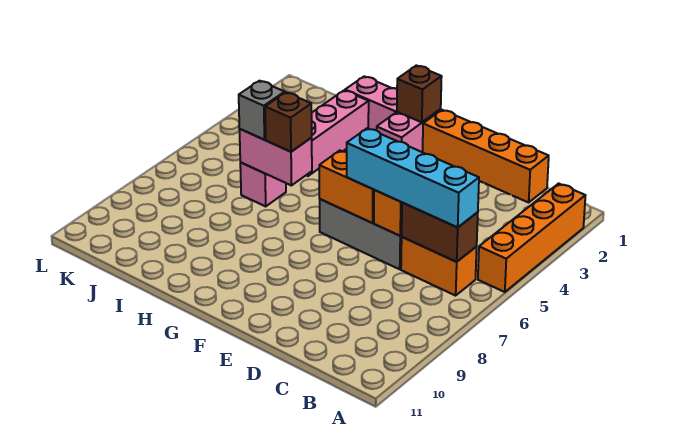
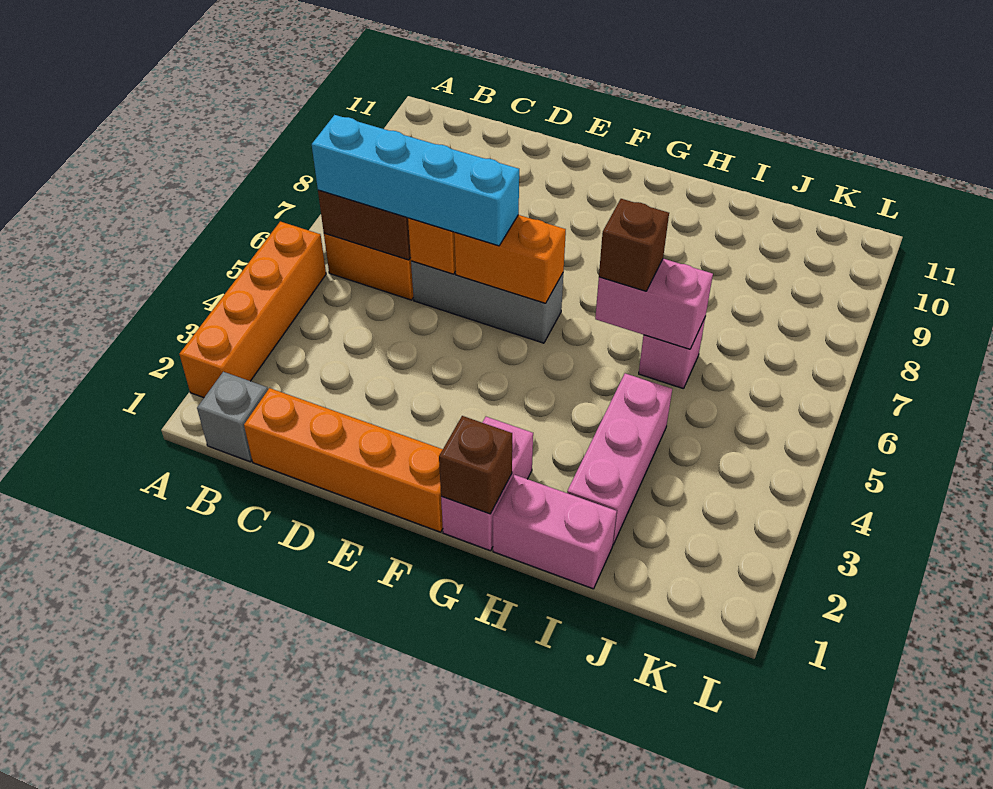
grey 1x1 brick [239,81,285,140] -> grey 1x1 brick moved to [197,372,268,462]

